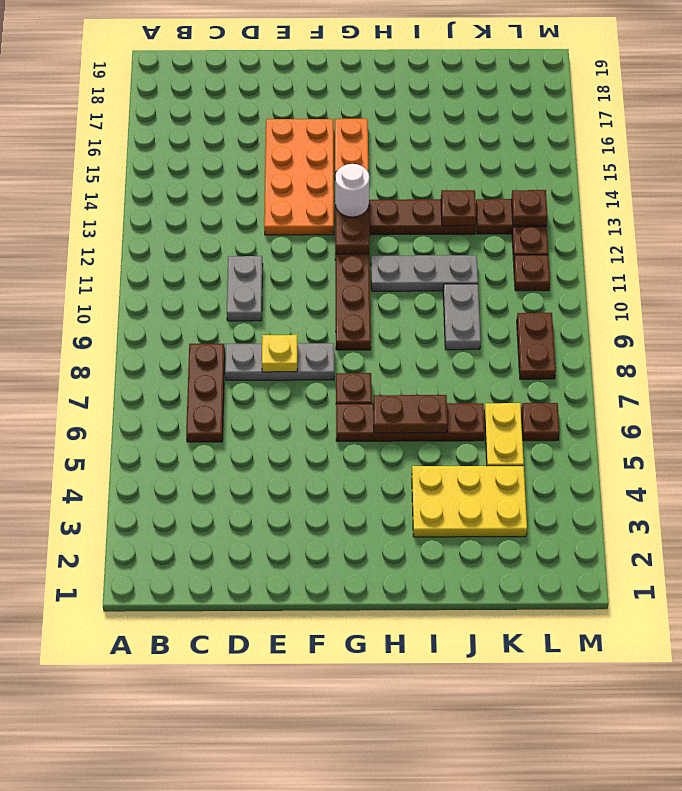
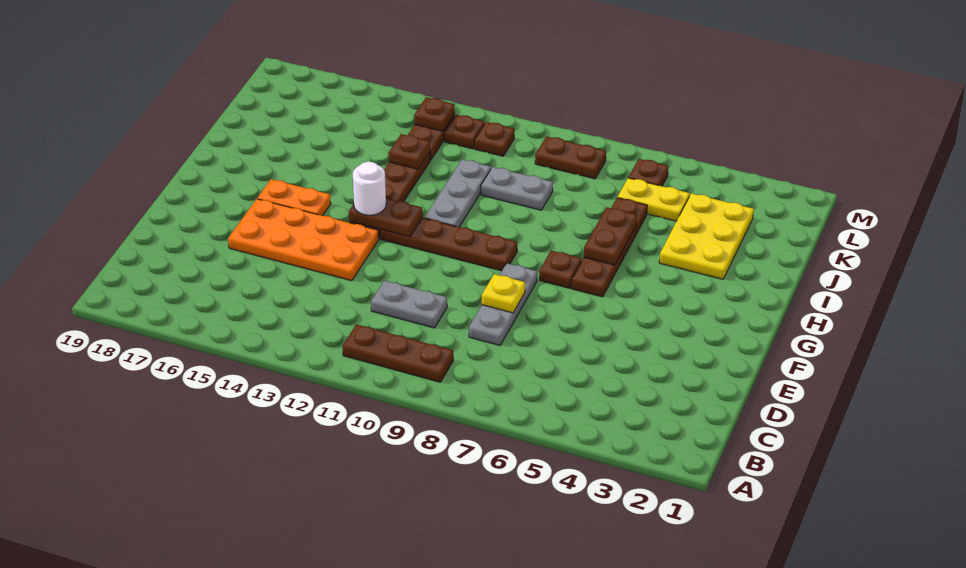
brown 1x3 plate [186,344,225,442] -> brown 1x3 plate moved to [343,324,453,382]

